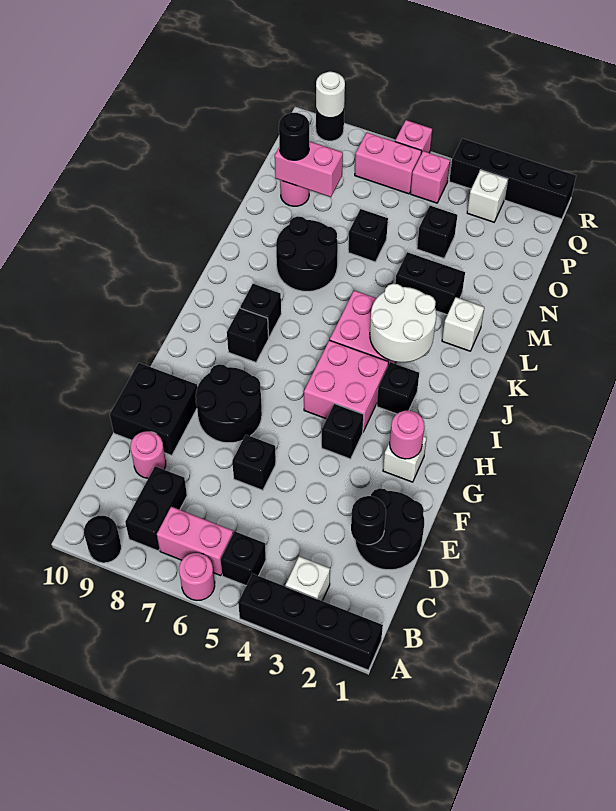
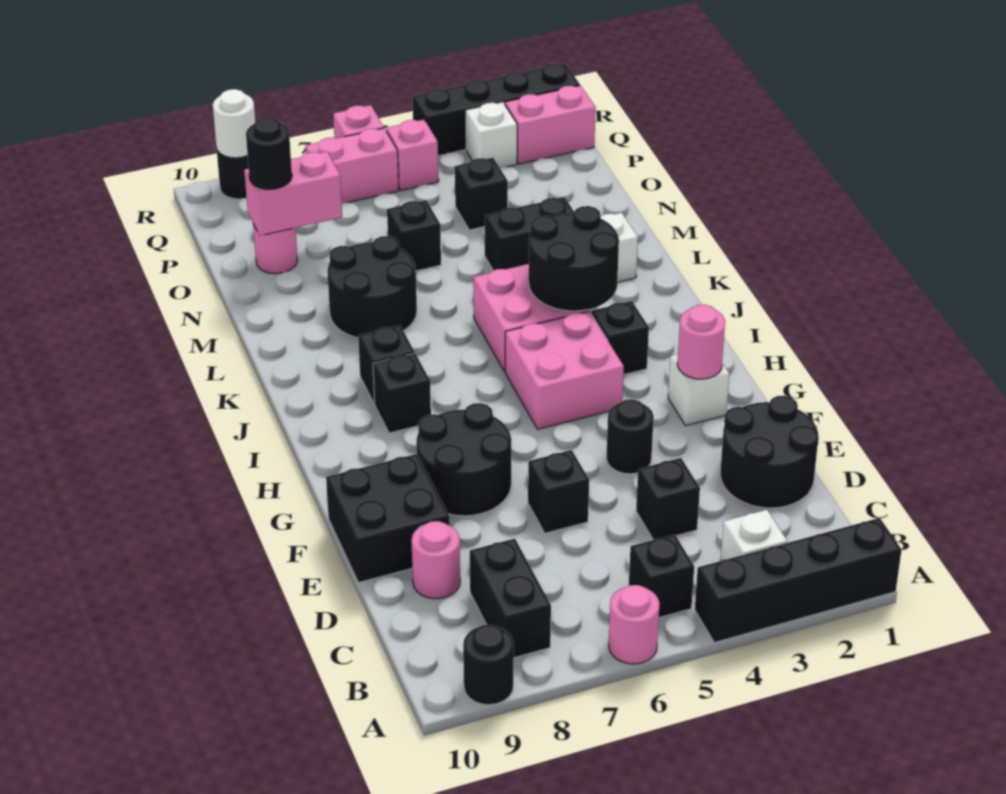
pink 1x2 brick [157,507,233,576] -> pink 1x2 brick moved to [505,86,596,164]
black 1x1 round brick [351,496,386,545] -> black 1x1 round brick moved to [606,399,654,474]
black 1x1 brick [322,404,364,459] -> black 1x1 brick moved to [636,458,700,540]
white 2x2 round brick [370,284,436,362] -> black 2x2 round brick [529,206,619,311]

